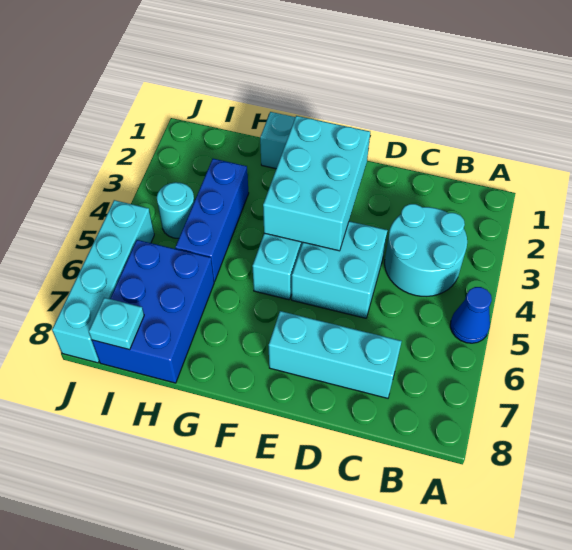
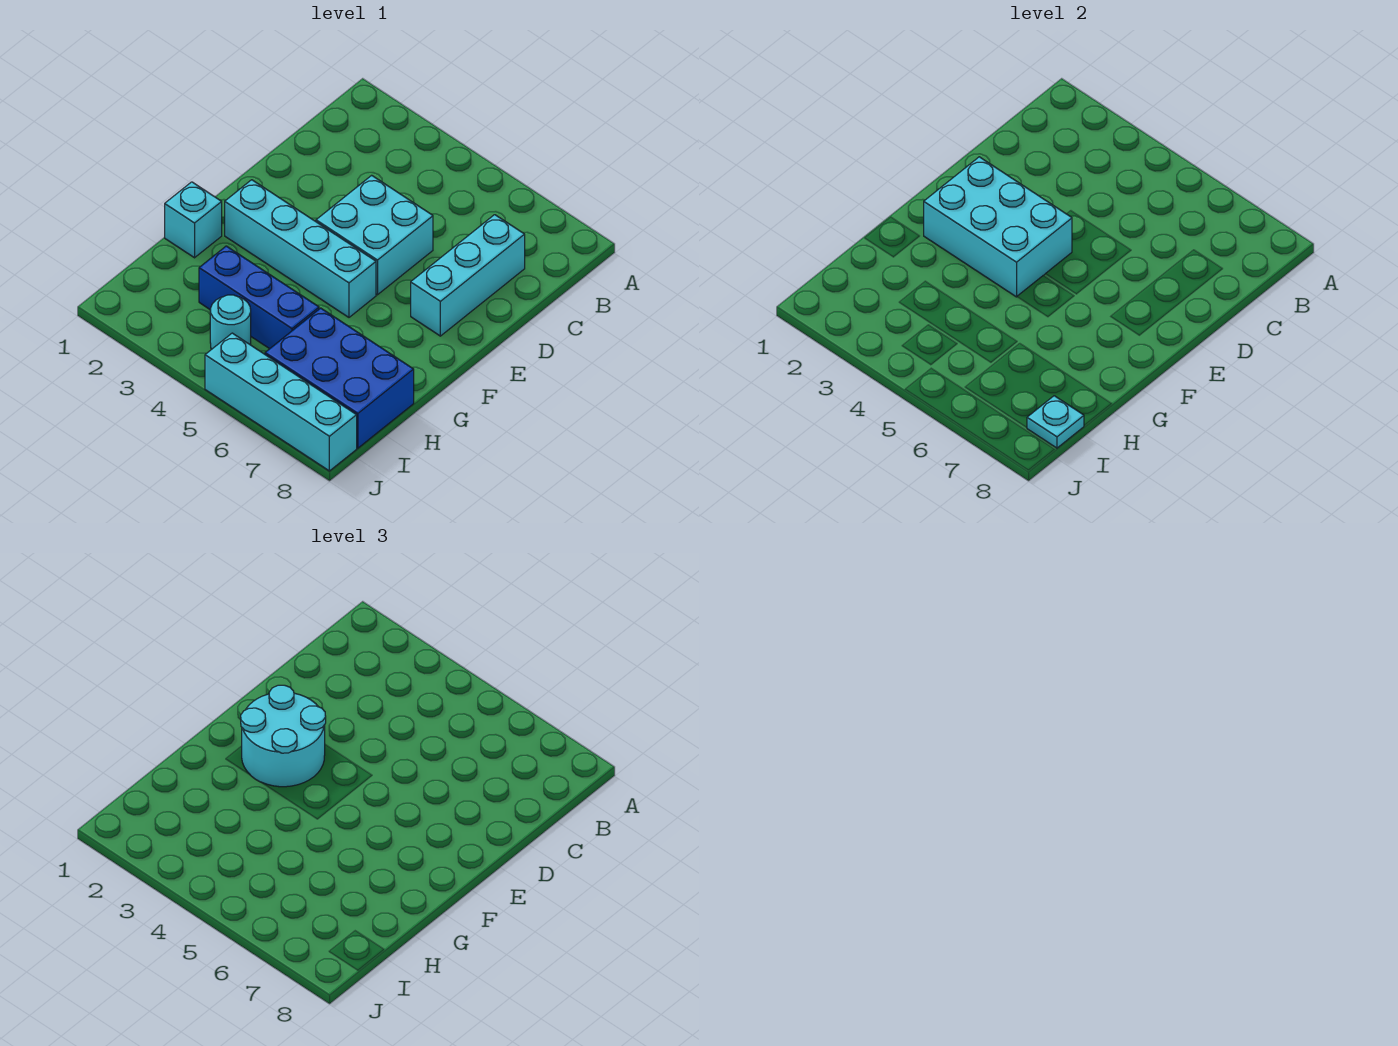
blue 1x1 cone [450,287,492,343] -> none
cyan 2x2 round brick [385,204,467,296] -> cyan 2x2 round brick moved to [241,685,326,787]

